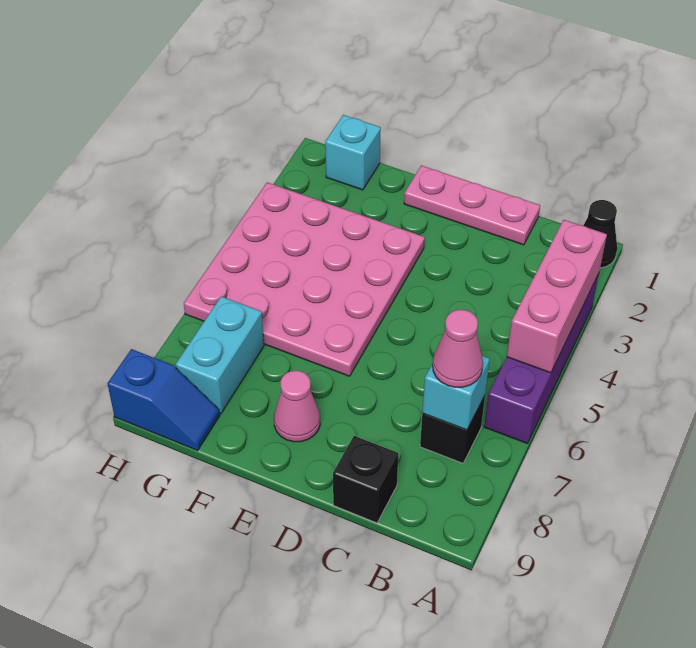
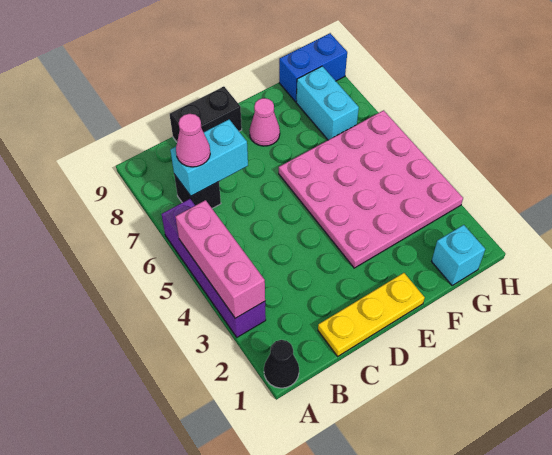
cyan 1x1 brick [422,356,490,430] -> cyan 1x2 brick [170,120,248,196]
pink 1x3 plate [404,166,540,245] -> yellow 1x3 plate [318,273,425,356]
black 1x1 brick [333,436,398,523] -> black 1x2 brick [170,86,242,142]
blue 1x2 slope [107,349,220,451] -> blue 1x2 brick [279,33,347,102]

